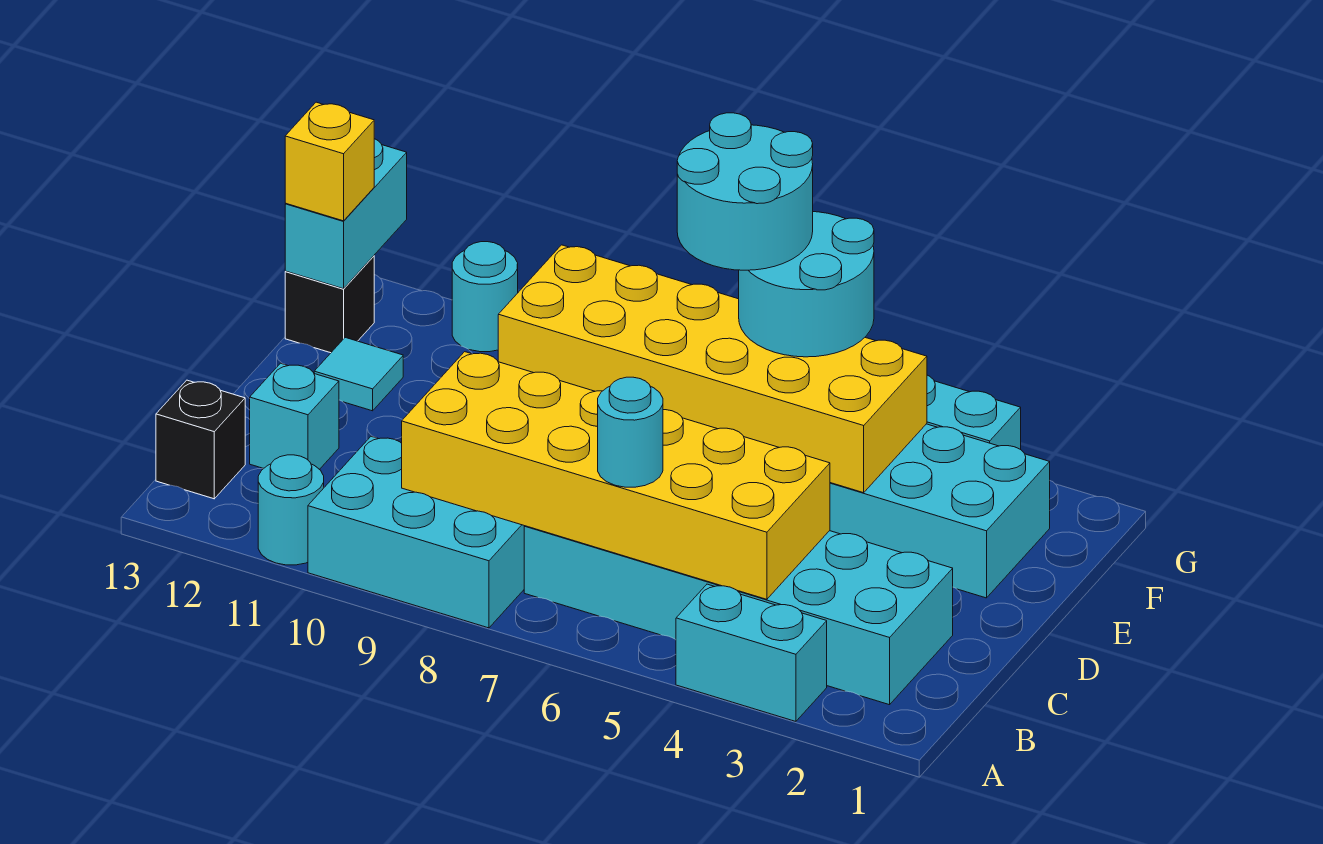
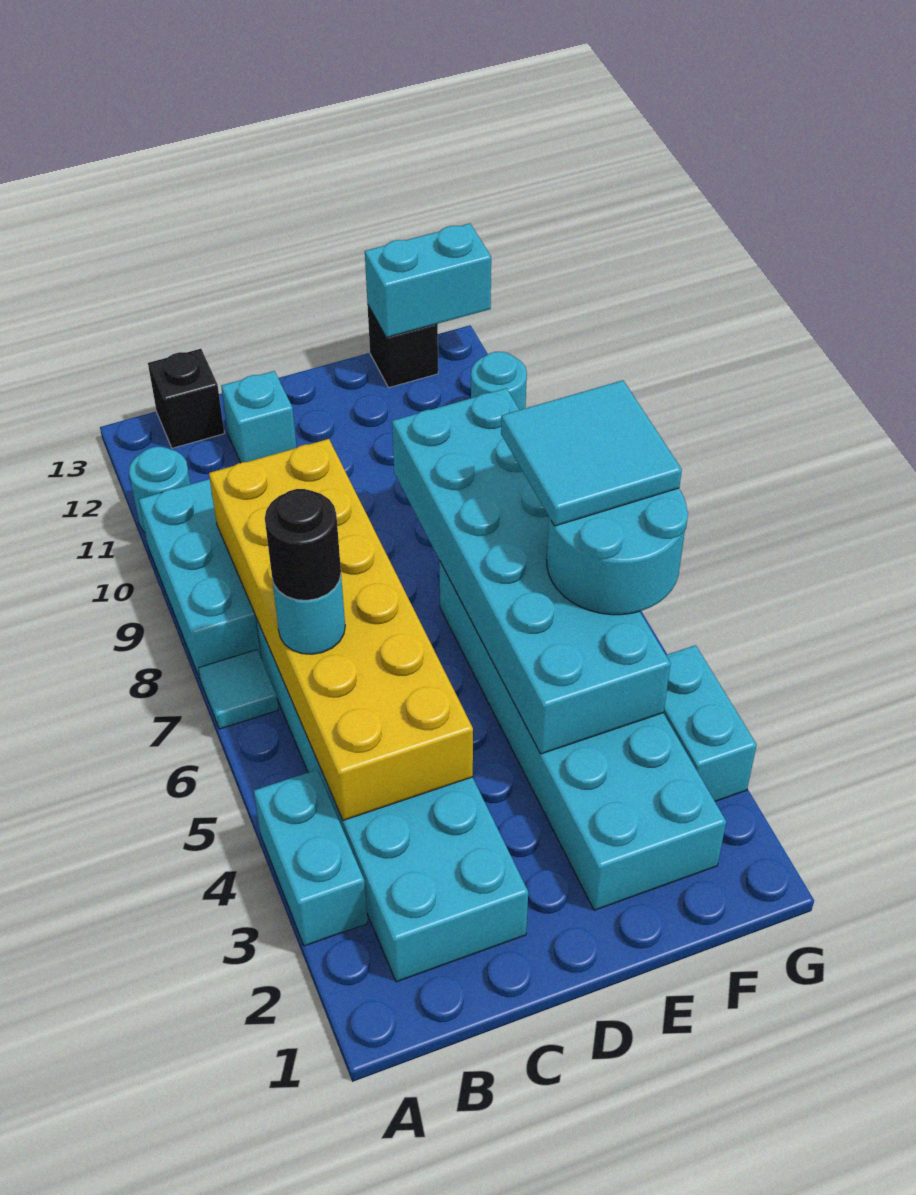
none -> black 1x1 round brick [265,489,341,600]
yellow 2x6 brick [498,245,927,493] -> cyan 2x6 brick [392,388,671,754]
cyan 1x1 tile [314,338,403,411] -> cyan 1x1 tile moved to [198,650,278,729]
cyan 2x2 round brick [677,113,813,270] -> cyan 2x2 tile [501,380,682,526]
yellow 1x1 brick [285,102,374,221] -> none

